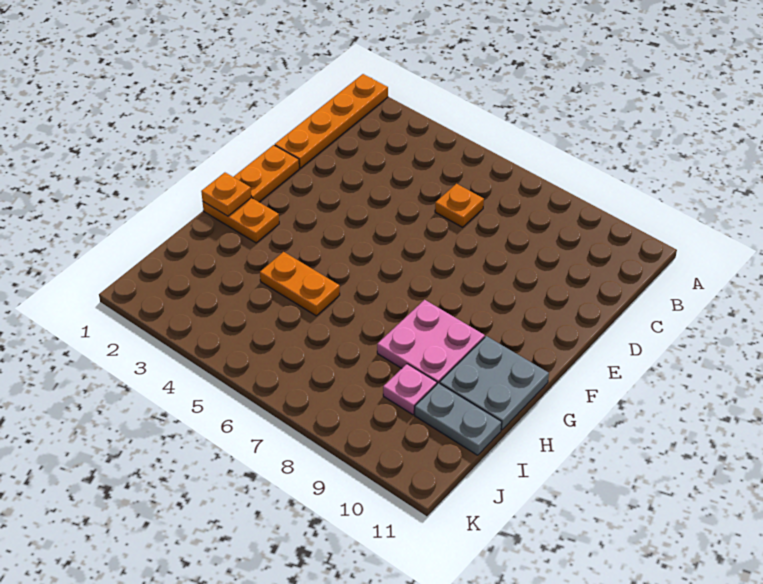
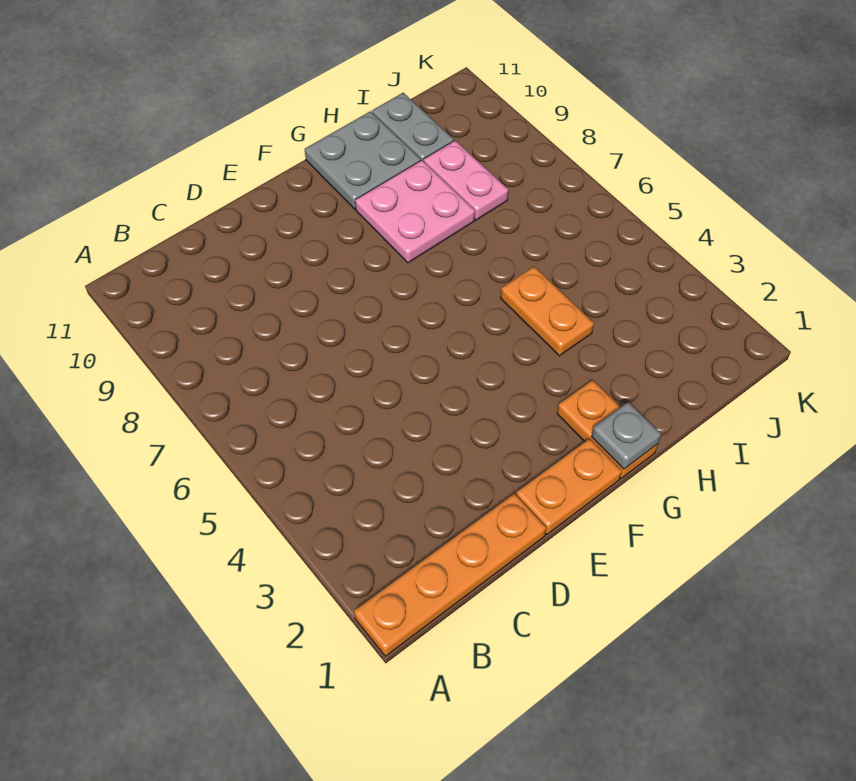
orange 1x1 plate [435,184,484,227] -> none
orange 1x1 plate [201,173,251,216] -> grey 1x1 plate [592,402,661,469]
pink 1x1 plate [383,364,437,415] -> pink 1x2 plate [424,141,508,220]

